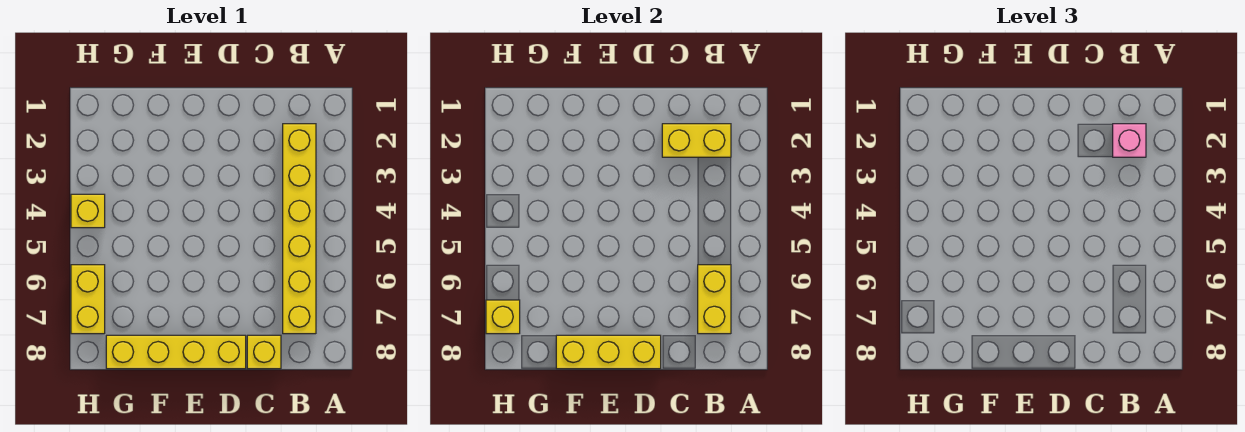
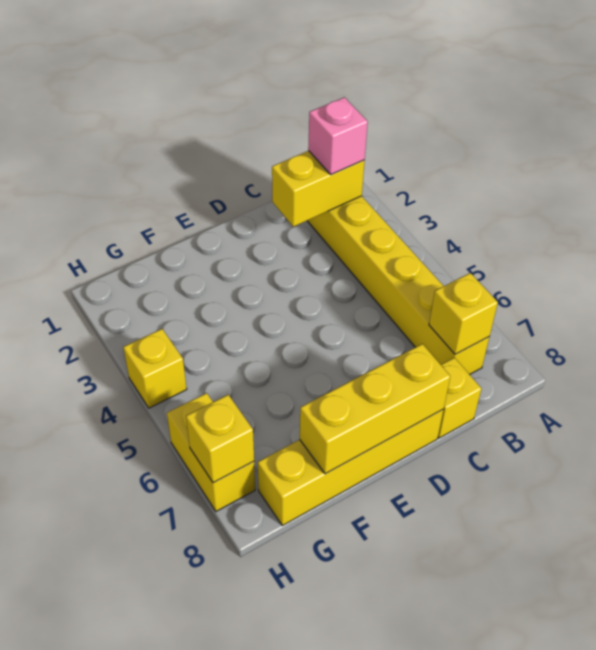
yellow 1x2 brick [698,265,731,334] -> yellow 1x1 brick [429,273,498,354]

